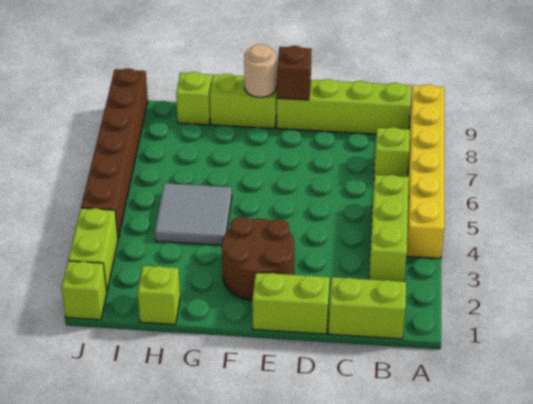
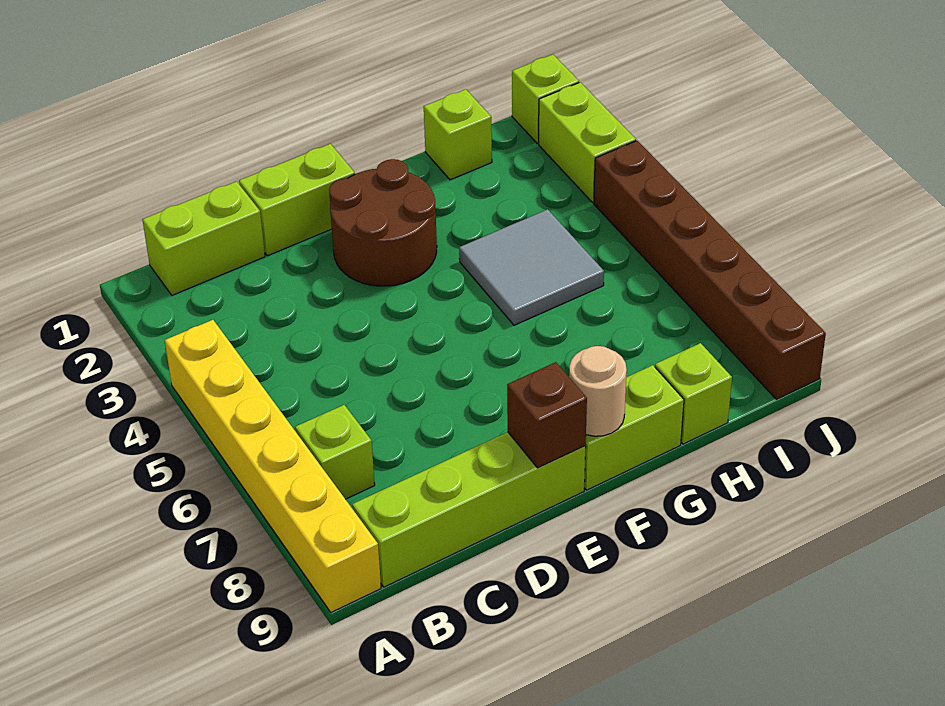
lime 1x3 brick [369,175,409,282] -> none

